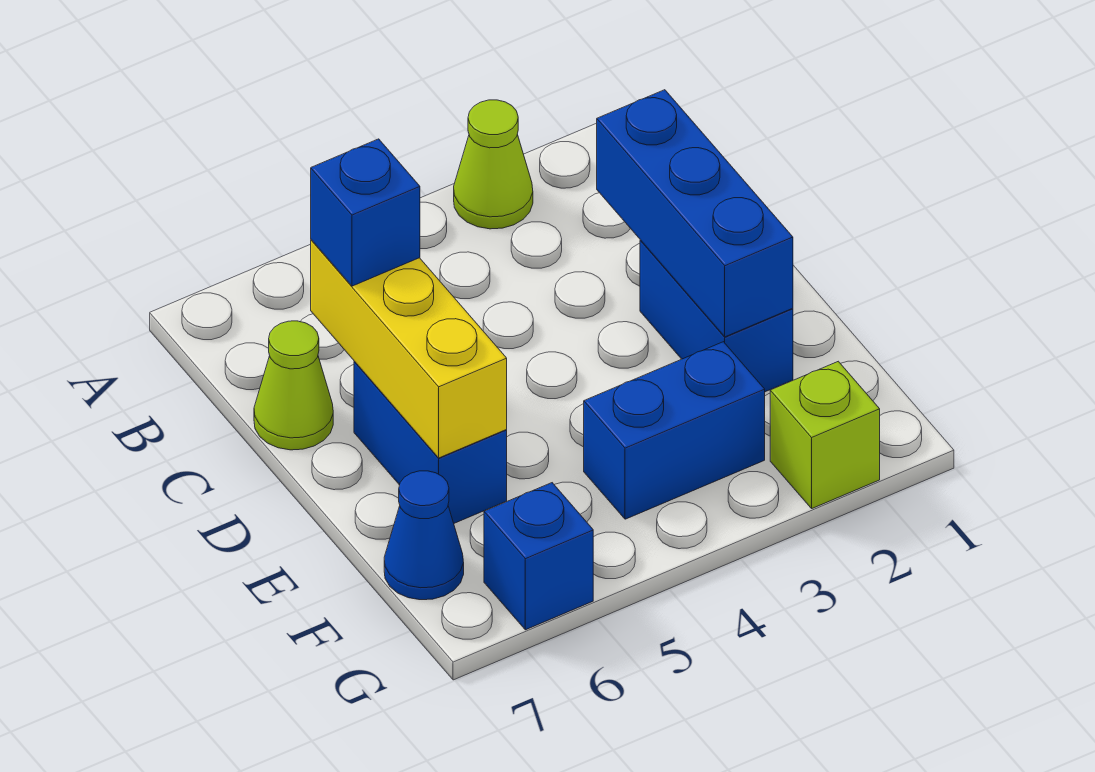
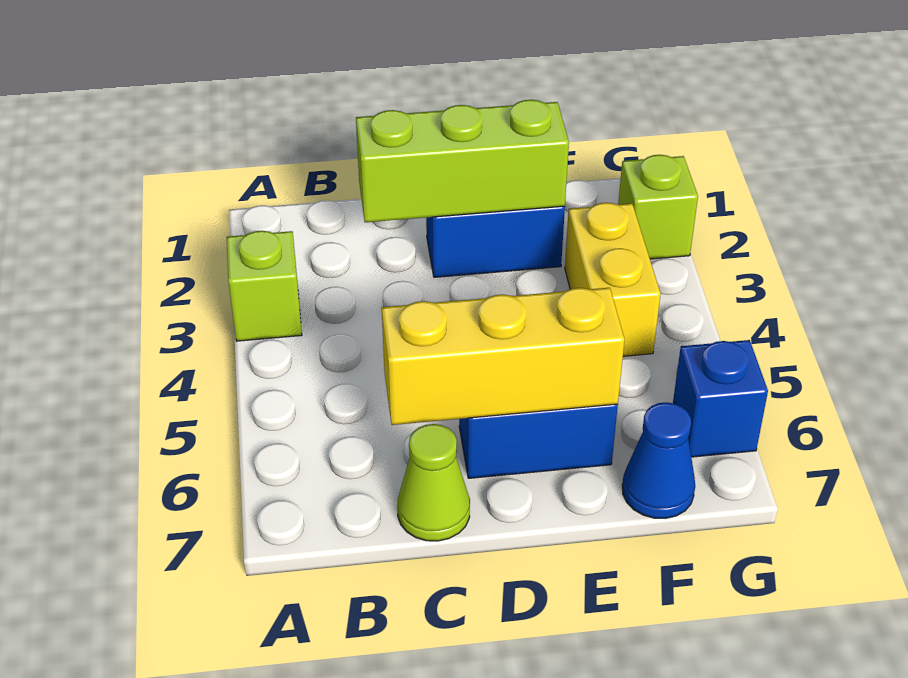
lime 1x1 cone [454,100,533,229] -> lime 1x1 brick [227,231,302,341]
blue 1x3 brick [597,90,793,337] -> lime 1x3 brick [356,100,569,222]
blue 1x1 brick [311,139,420,286] -> none
blue 1x2 brick [584,342,765,519] -> yellow 1x2 brick [565,203,660,356]

